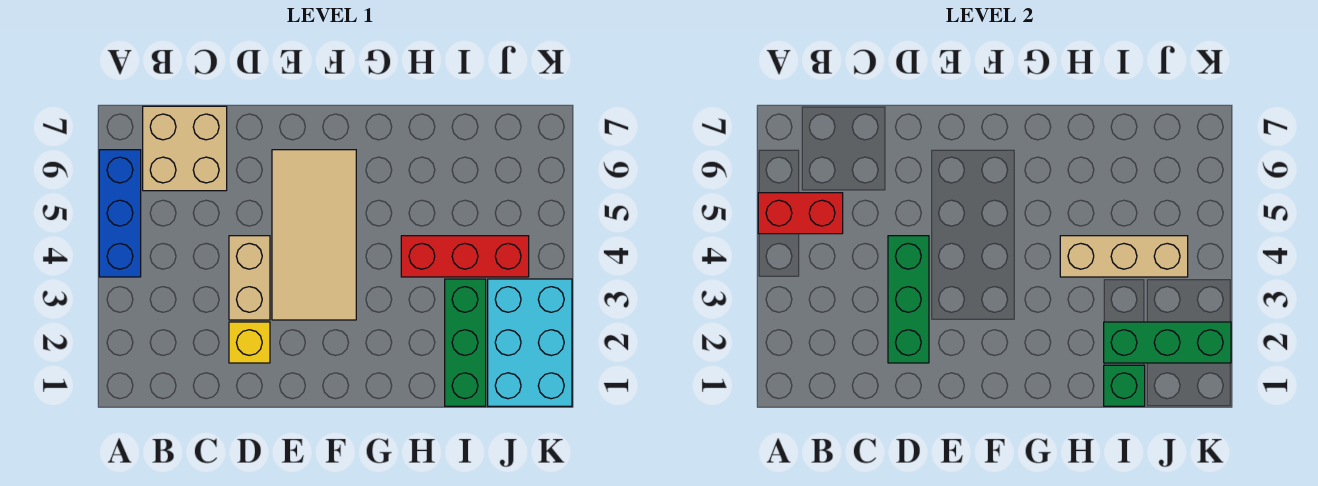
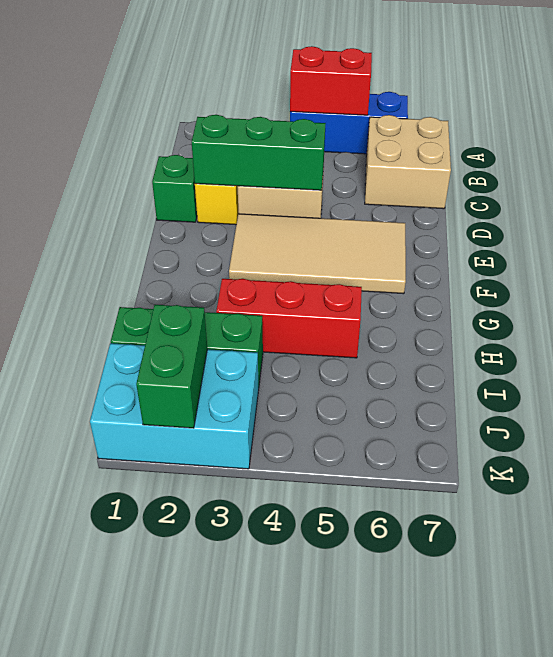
red 1x2 brick [758,193,843,234] -> red 1x2 brick turned to [290,46,372,115]
red 1x3 brick [401,236,529,277] -> red 1x3 brick turned to [216,279,362,358]
tan 1x3 brick [1060,236,1188,277] -> none
green 1x1 brick [1104,365,1145,406] -> green 1x1 brick moved to [152,155,197,222]
green 1x3 brick [1104,322,1231,363] -> green 1x2 brick [136,305,207,428]

